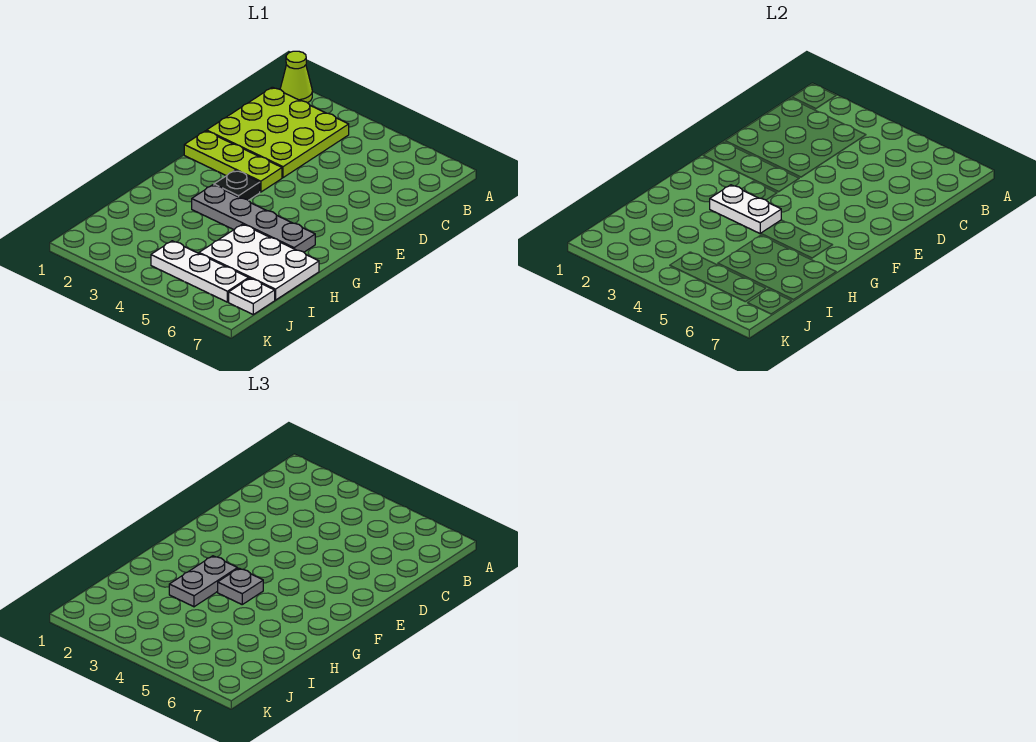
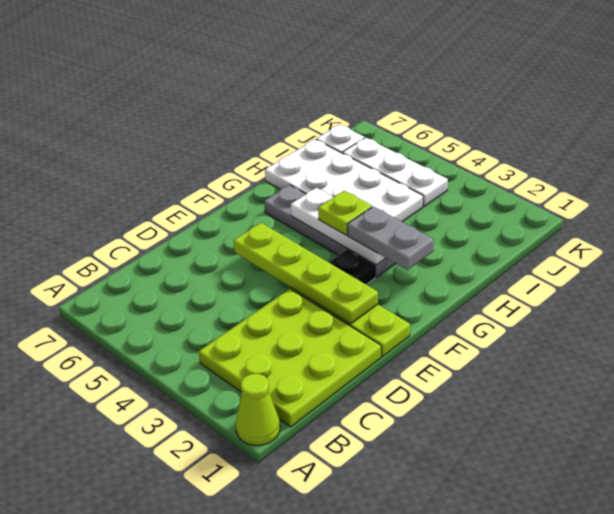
none -> lime 1x4 plate [234,223,378,324]
white 1x2 plate [710,185,781,234] -> white 1x3 plate [291,188,386,265]
grey 1x2 plate [169,556,238,607] -> grey 1x2 plate turned to [348,206,434,270]
grey 1x1 plate [217,568,263,604] -> lime 1x1 plate [318,191,372,235]
white 2x3 plate [199,224,319,300] -> white 2x4 plate [265,139,423,222]

